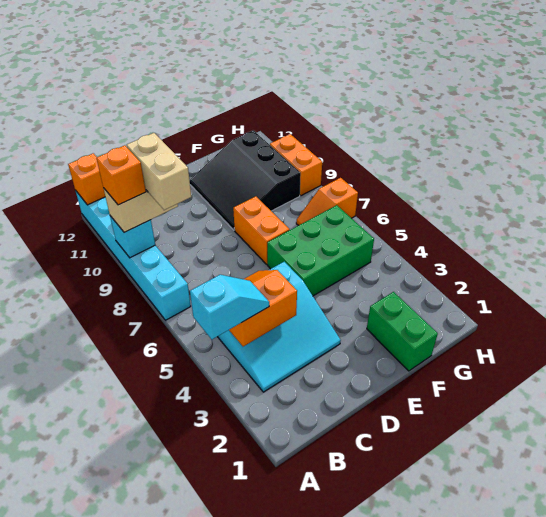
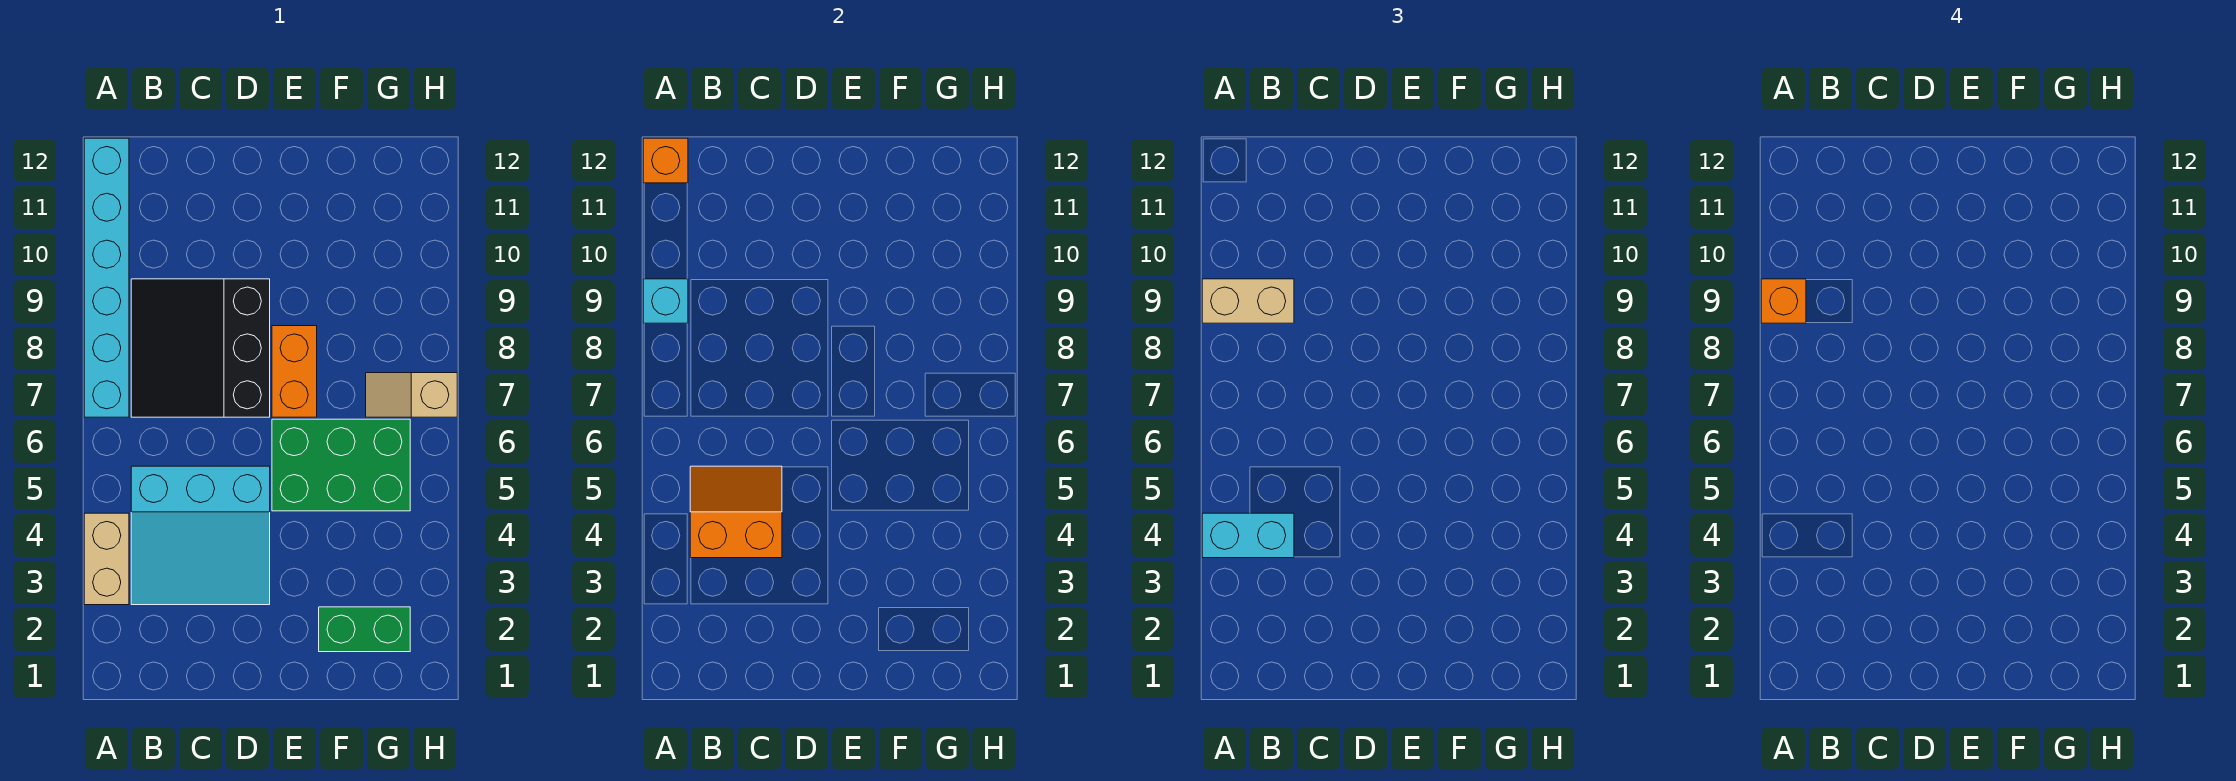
cyan 1x2 slope [190,275,269,339] -> cyan 1x2 brick [1202,513,1294,558]
tan 1x2 brick [127,133,191,210] -> tan 1x2 brick moved to [84,513,129,605]
black 3x3 slope [190,130,301,230] -> black 3x3 slope moved to [131,279,270,417]
green 1x2 brick [367,292,438,371] -> green 1x2 brick turned to [319,607,410,652]
orange 1x2 slope [296,178,358,226] -> tan 1x2 slope [366,373,457,417]
orange 1x2 brick [270,134,322,196] -> none

